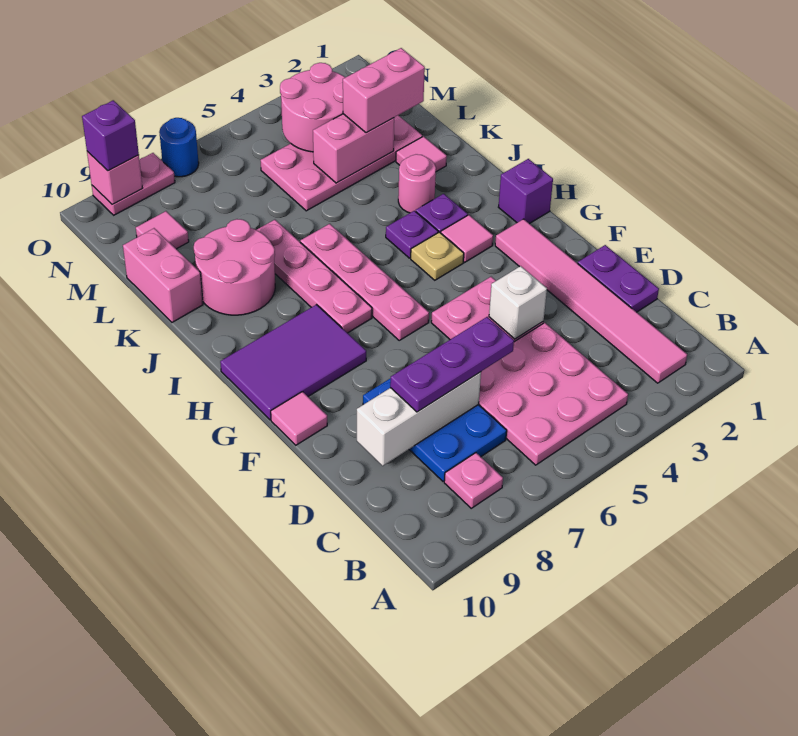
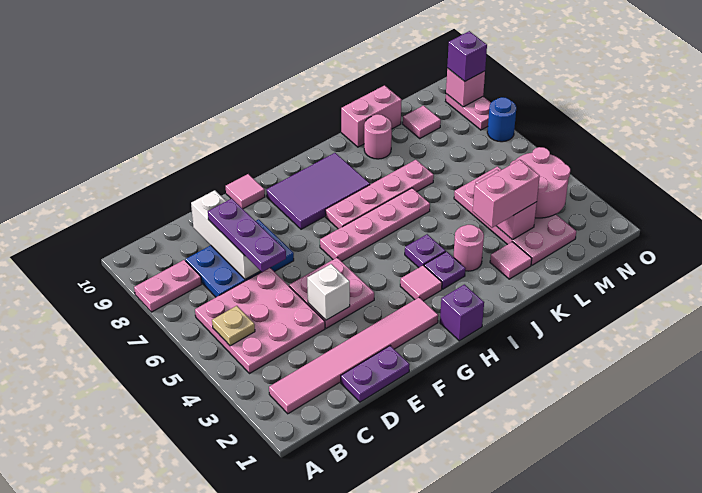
pink 1x1 plate [444,453,503,508] -> pink 1x2 plate [134,260,201,312]
purple 2x3 tile [220,305,366,420] -> purple 2x3 tile turned to [267,153,370,229]
tan 1x1 plate [411,232,464,280] -> tan 1x1 plate moved to [212,306,255,346]
pink 2x2 round brick [194,219,275,315] -> pink 1x1 round brick [364,114,392,159]
pink 1x2 brick [343,48,425,133] -> pink 1x2 brick turned to [473,160,540,228]

